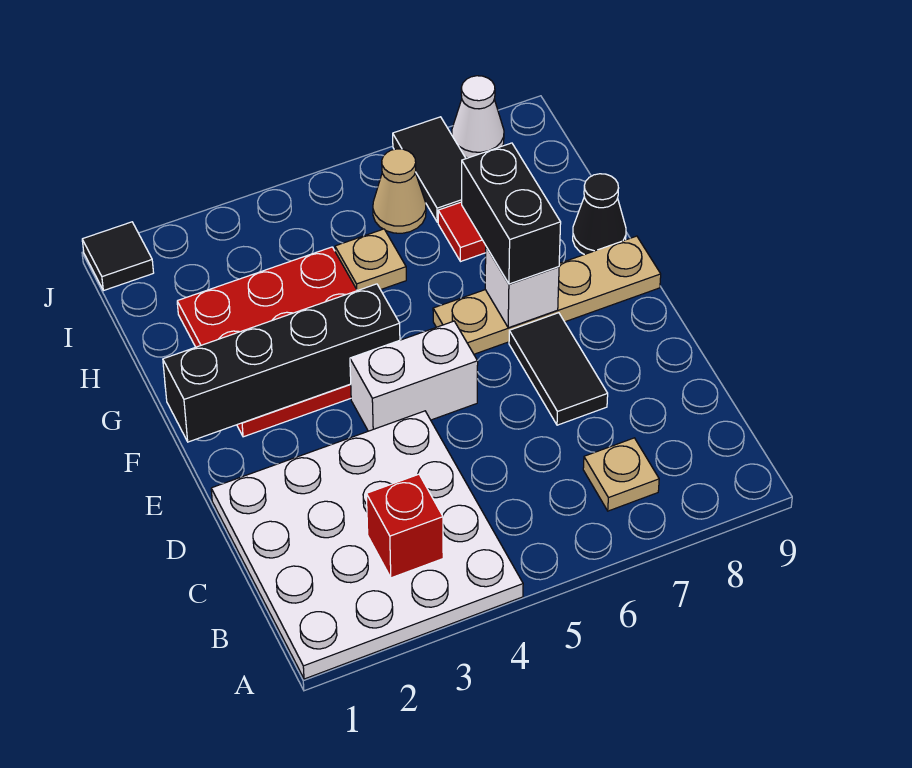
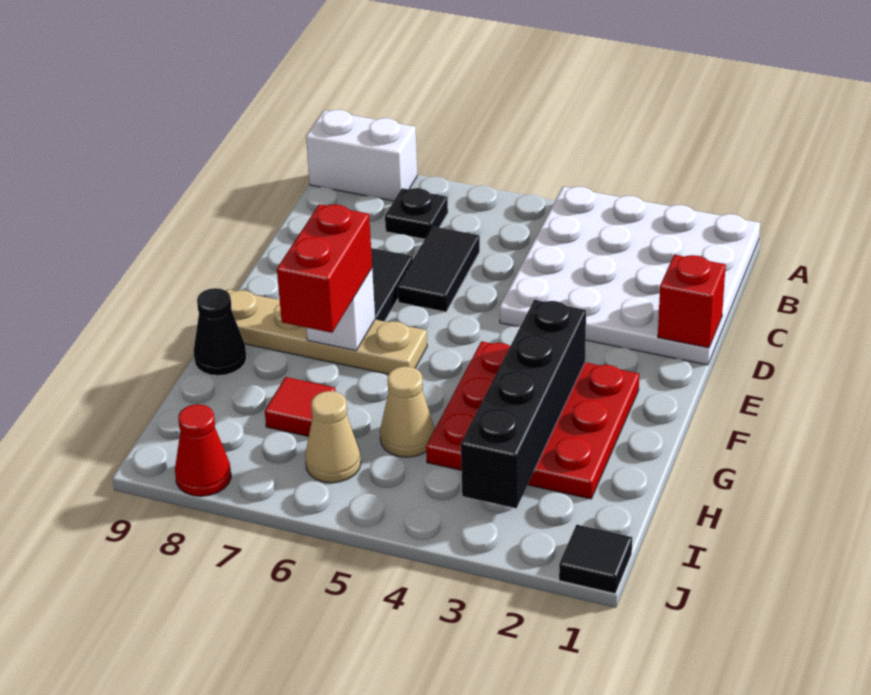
red 1x1 brick [366,474,443,578] -> red 1x1 brick moved to [658,255,726,348]
tan 1x1 plate [583,438,659,511] -> black 1x1 plate [385,188,448,239]
white 1x2 brick [350,321,478,431] -> white 1x2 brick moved to [306,110,417,201]
black 1x4 brick [163,284,400,442] -> black 1x4 brick turned to [461,300,586,508]
black 1x2 brick [462,143,561,284] -> red 1x2 brick [277,204,372,333]
tan 1x1 plate [335,229,406,291] -> tan 1x1 cone [380,366,435,457]
black 1x2 tile [393,117,466,222] -> black 1x2 tile moved to [398,227,480,312]
white 1x1 cone [452,76,504,158] -> red 1x1 cone [175,404,231,496]

